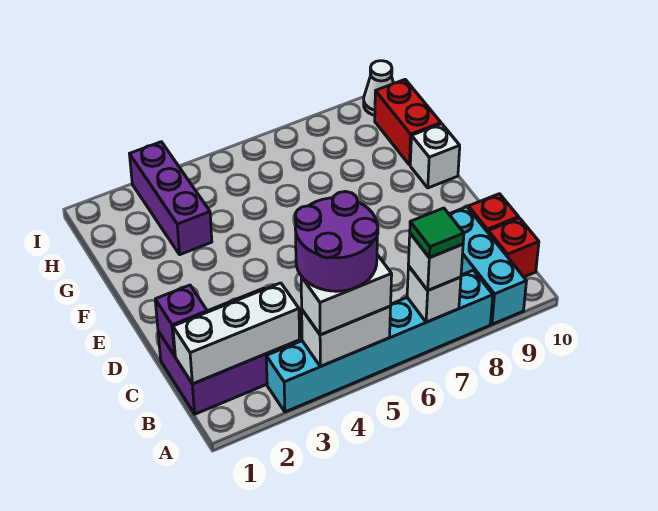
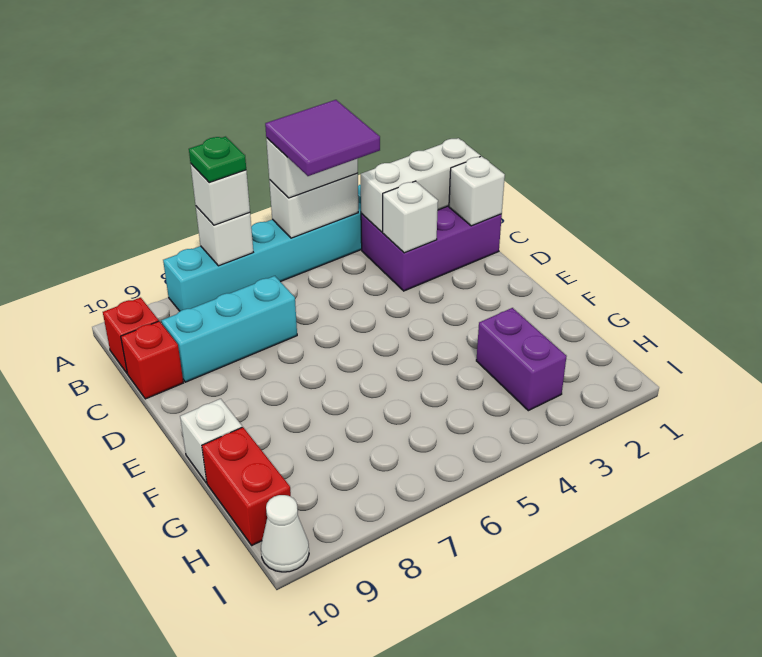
purple 2x2 round brick [295,192,378,291] -> purple 2x2 tile [265,100,380,176]
green 1x1 tile [410,208,464,258] -> green 1x1 plate [189,137,246,182]
cyan 1x3 brick [449,207,526,324] -> cyan 1x3 brick turned to [161,276,297,382]
purple 1x1 brick [155,285,207,356] -> white 1x1 brick [449,156,505,226]
none -> white 1x1 brick [383,181,438,253]
purple 1x3 brick [130,142,212,255] -> purple 1x2 brick [476,308,567,411]

